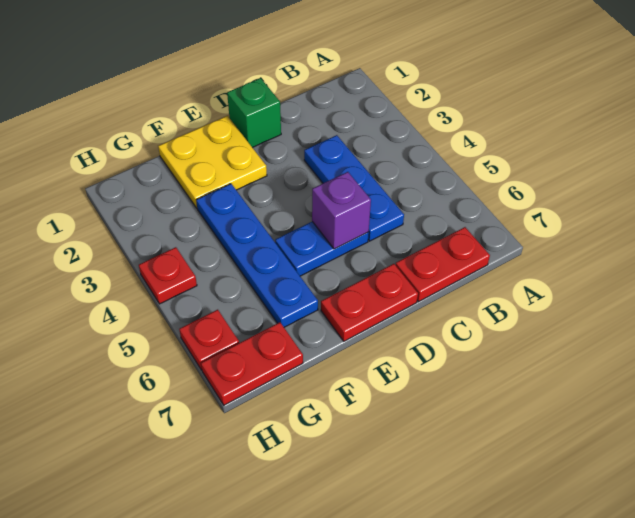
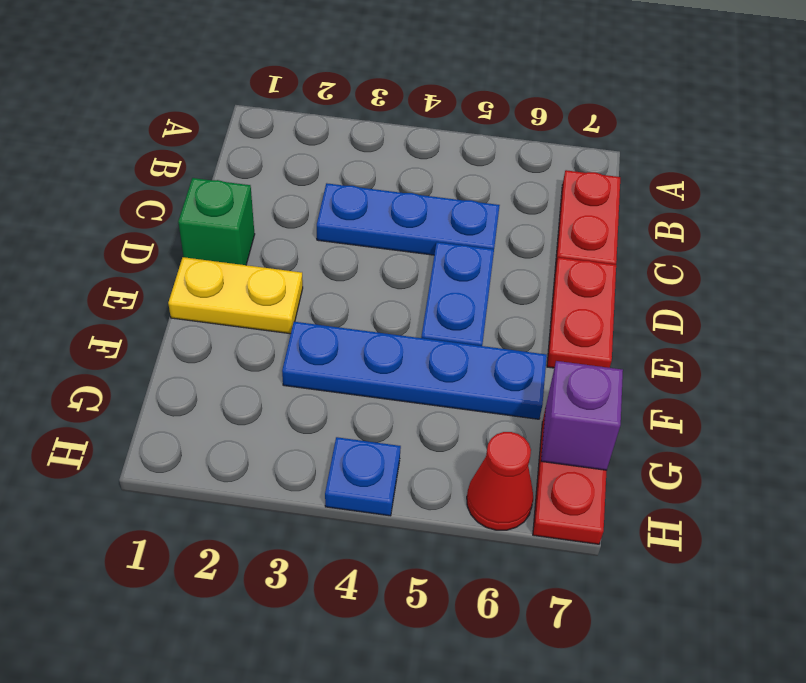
purple 1x1 brick [312,172,371,249] -> purple 1x1 brick moved to [541,361,623,470]
yellow 2x2 plate [158,116,267,208] -> yellow 1x2 plate [168,257,303,334]
red 1x1 plate [139,247,197,304] -> blue 1x1 plate [325,437,401,516]
red 1x1 plate [179,310,239,370] -> red 1x1 cone [467,432,533,530]

